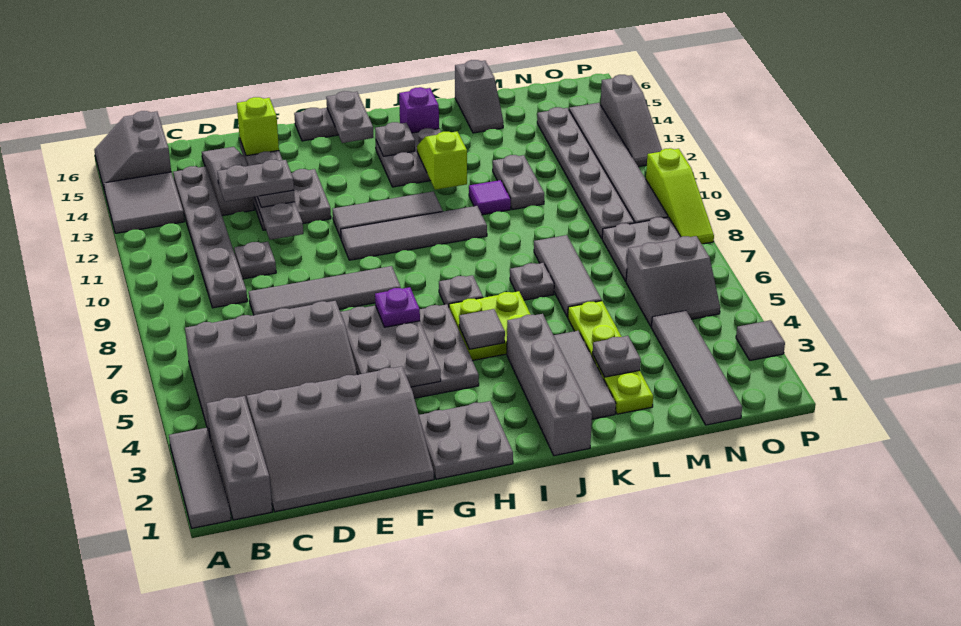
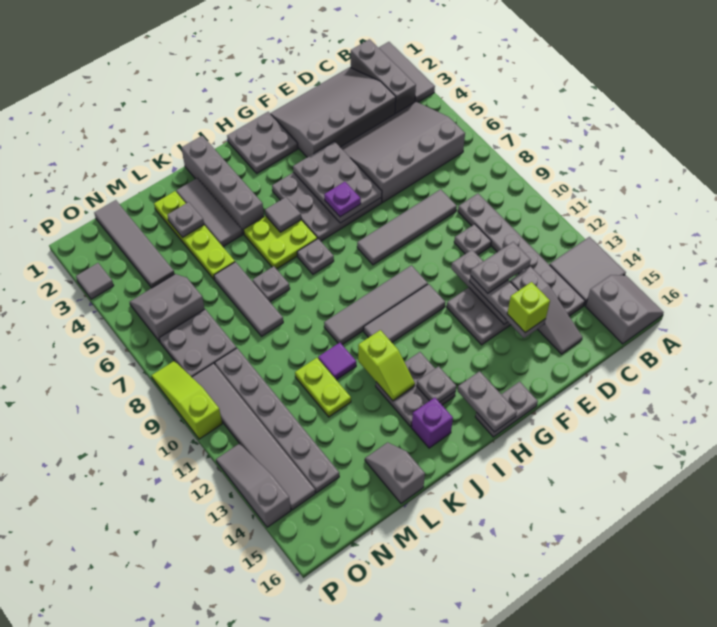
grey 1x2 plate [493,155,544,210] -> lime 1x2 plate [295,358,351,417]

